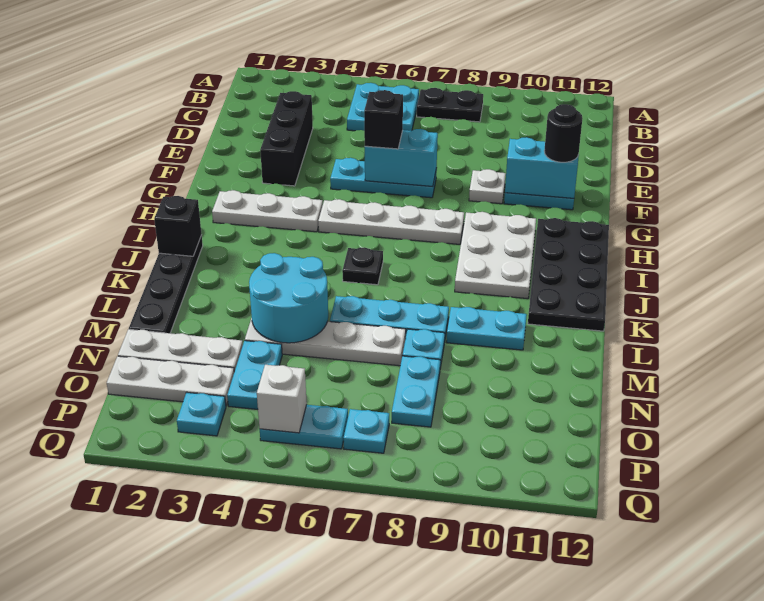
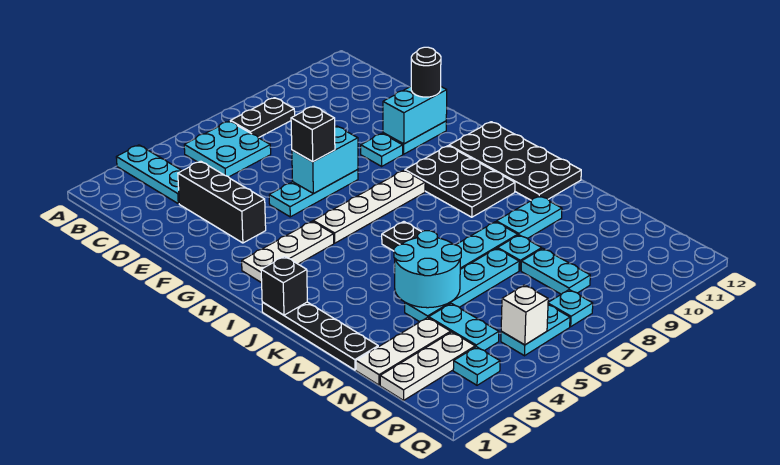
none -> cyan 1x3 plate [116,145,182,204]
white 1x1 plate [469,169,506,204] -> cyan 1x1 plate [361,134,403,166]
white 2x3 plate [455,212,536,299] -> black 2x3 plate [405,146,515,217]
white 1x4 plate [245,318,406,366] -> cyan 1x4 plate [405,248,519,322]

